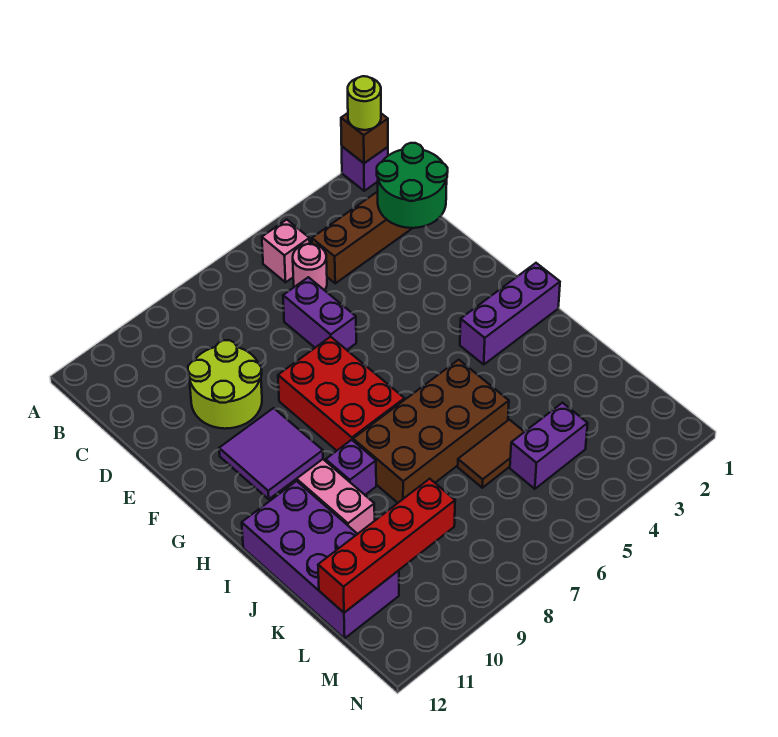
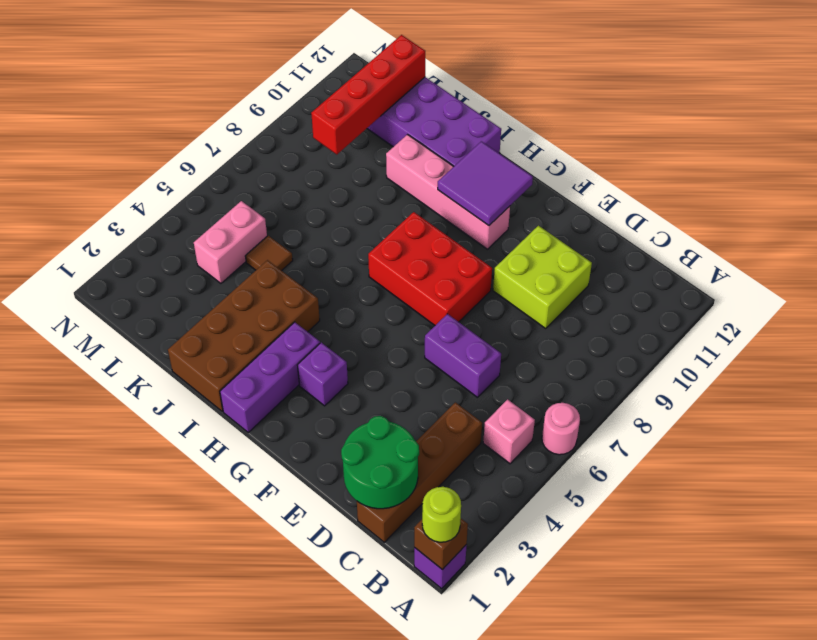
pink 1x1 round brick [293,244,327,290] -> pink 1x1 round brick moved to [542,403,580,455]
lime 2x2 round brick [188,340,262,429] -> lime 2x2 brick [493,226,592,328]
brown 2x4 brick [353,360,509,503] -> brown 2x4 brick moved to [168,260,320,411]
purple 1x1 brick [326,440,376,495] -> purple 1x1 brick moved to [297,343,348,406]
brown 1x2 tile [458,420,524,488] -> brown 1x1 tile [245,236,293,271]
purple 1x2 brick [510,403,588,489] -> pink 1x2 brick [194,201,267,283]

